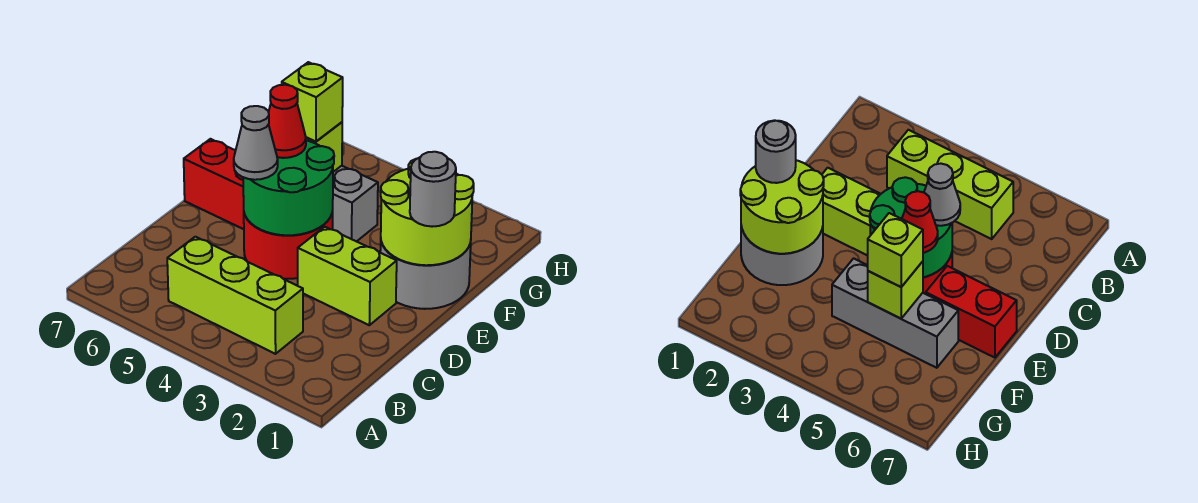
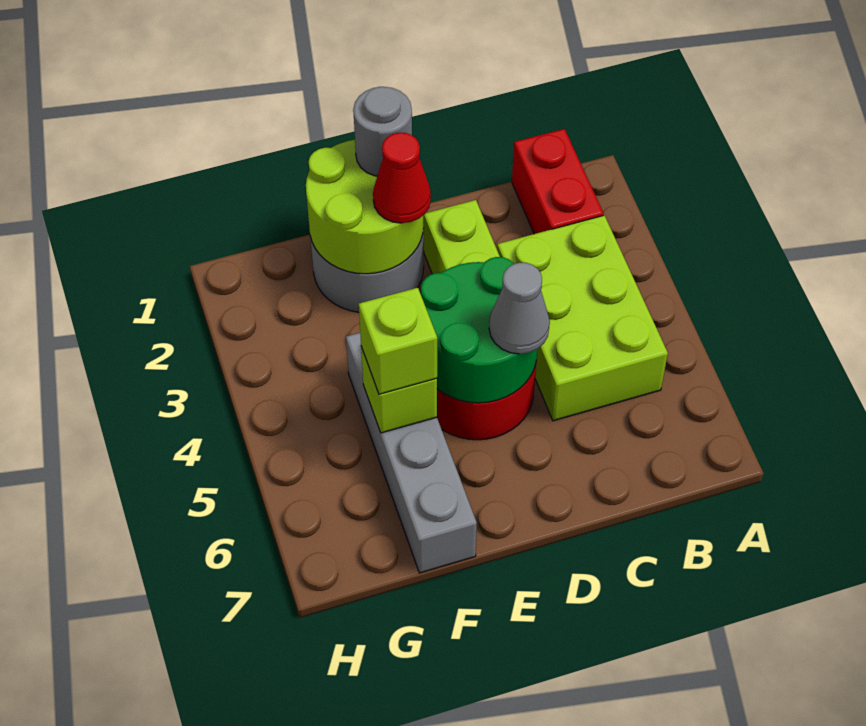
lime 1x3 brick [167,237,303,354] -> lime 2x3 brick [497,215,668,421]
red 1x1 cone [269,85,306,158] -> red 1x1 cone moved to [373,133,431,223]
red 1x2 brick [184,139,244,229] -> red 1x2 brick moved to [512,129,604,234]
grey 1x3 brick [333,166,378,242] -> grey 1x4 brick [346,333,477,573]

